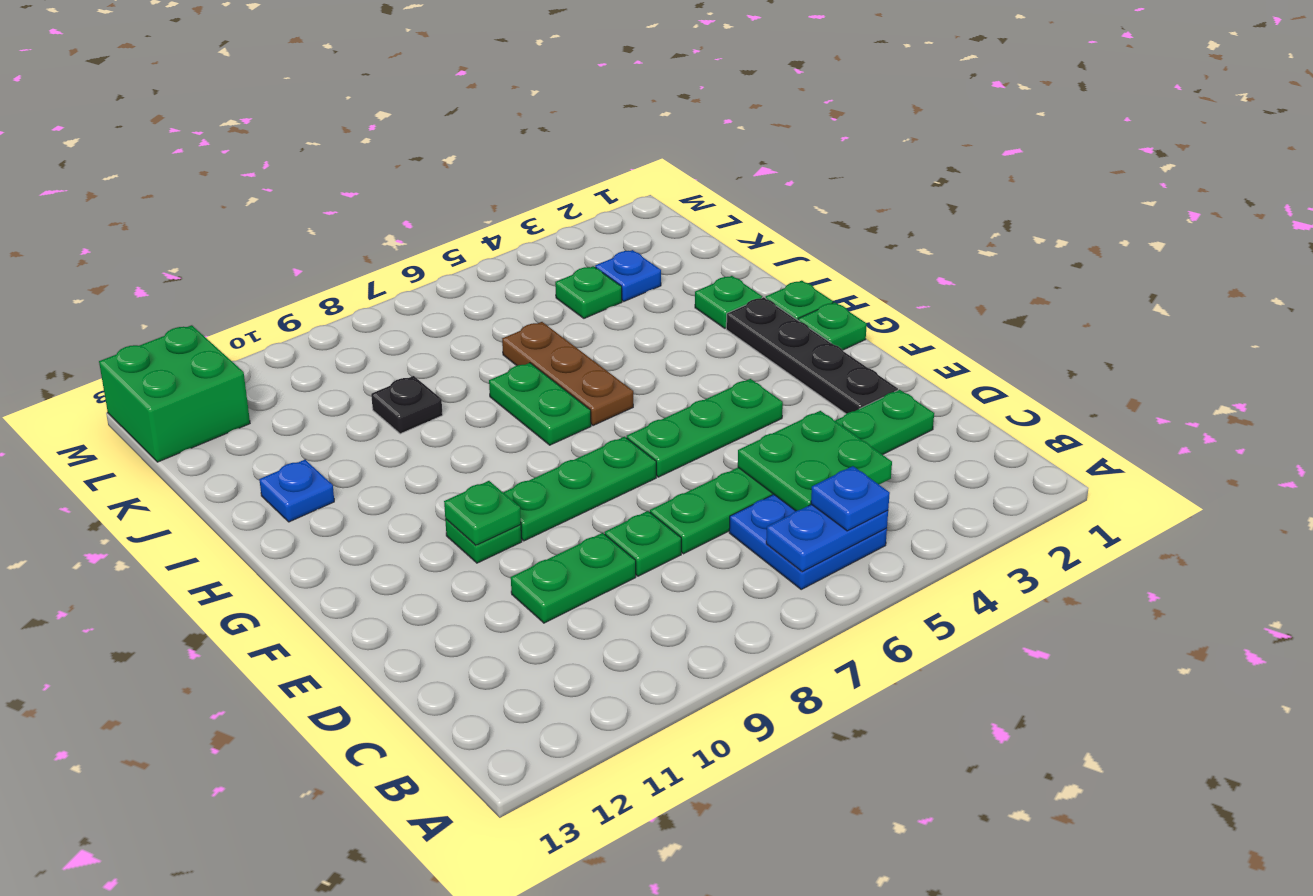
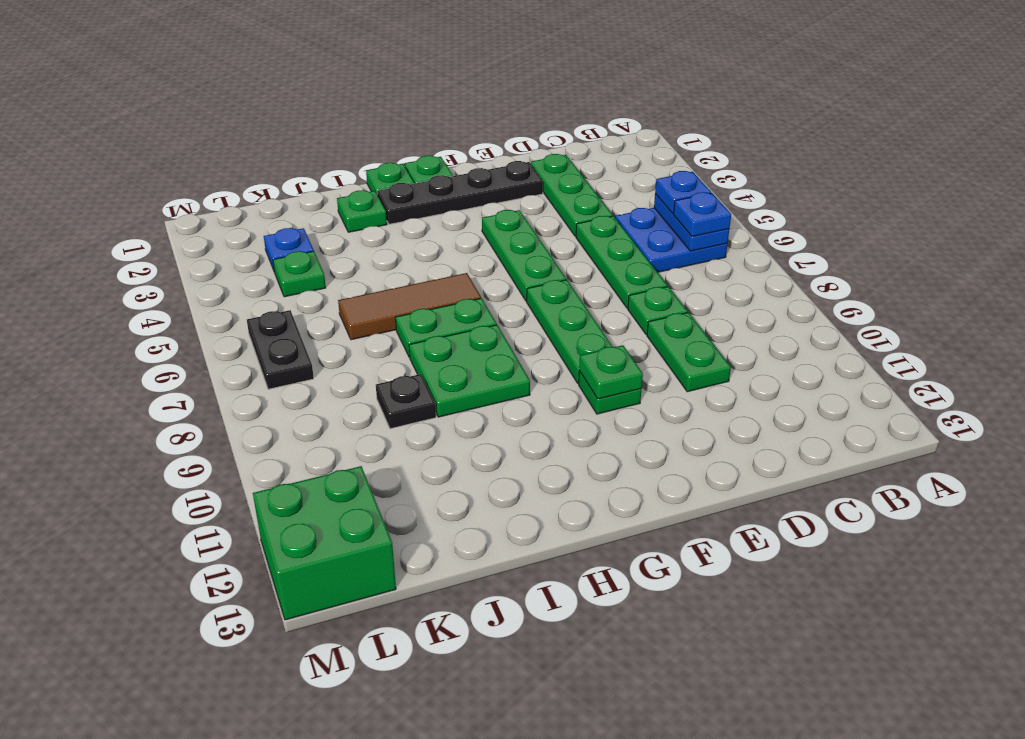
green 2x2 plate [738,411,892,511] -> green 2x2 plate moved to [409,325,530,417]
brown 1x3 plate [502,322,633,426] -> brown 1x3 tile [338,273,481,340]
blue 1x1 plate [259,460,334,522] -> blue 1x1 plate moved to [674,192,731,236]
none -> black 1x2 plate [247,310,314,389]

